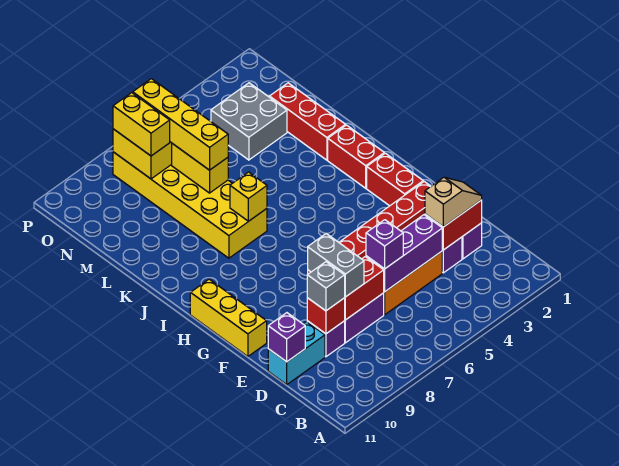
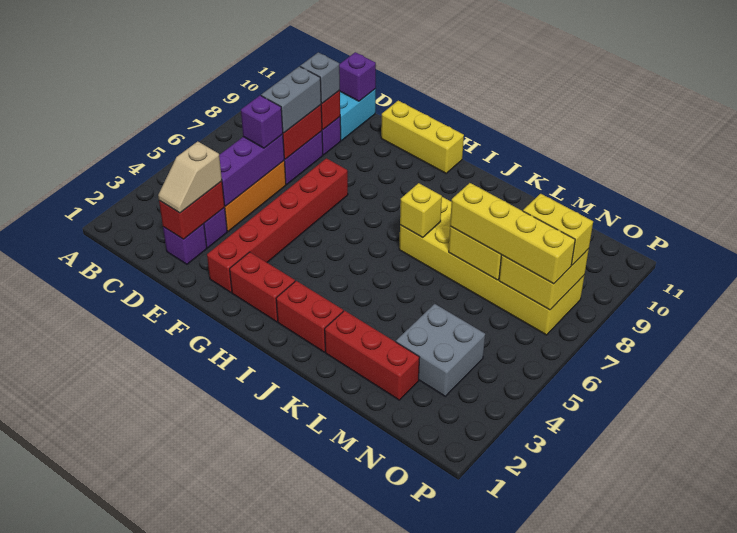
grey 1x2 brick [308,234,364,297] -> grey 1x2 brick turned to [261,66,322,133]

